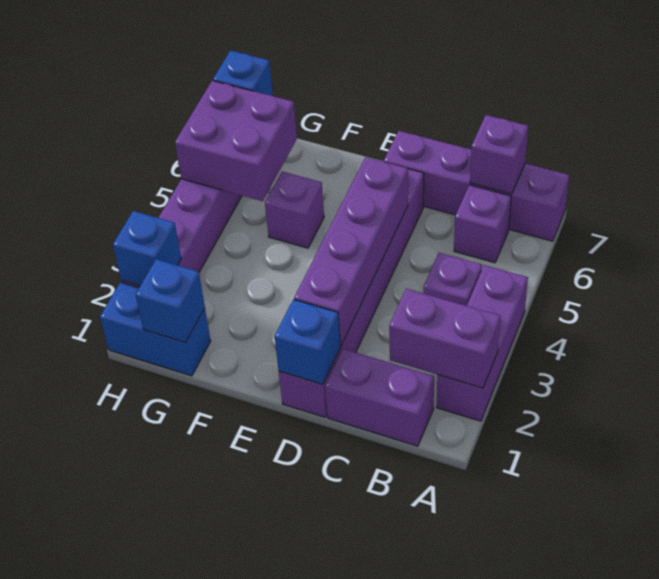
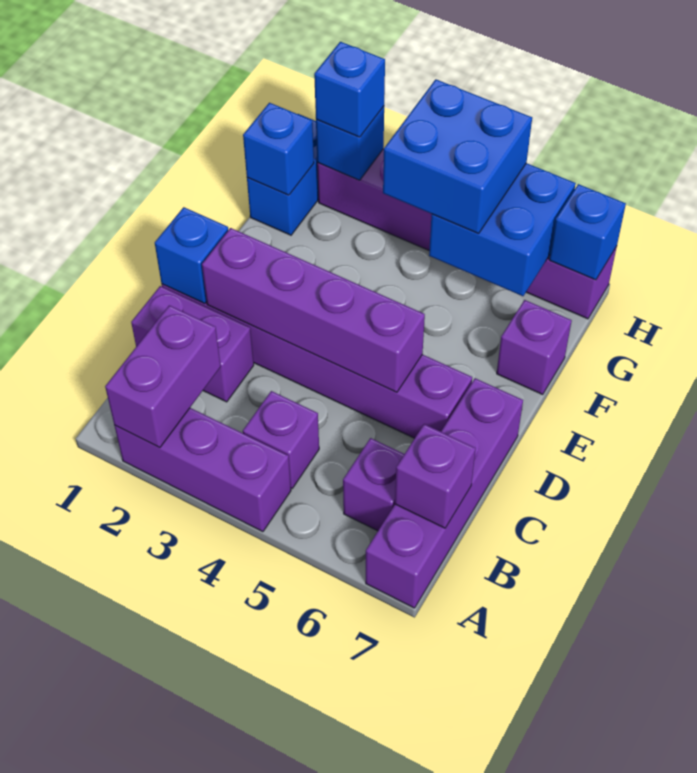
purple 1x2 brick [325,349,434,446] -> purple 1x2 brick turned to [131,286,254,402]
purple 1x1 brick [265,172,324,248] -> purple 1x1 brick moved to [497,300,572,394]
none -> blue 2x2 brick [383,79,532,234]
purple 2x2 brick [175,81,297,201] -> blue 2x2 brick [429,163,576,296]
none -> blue 1x1 brick [314,42,385,137]

